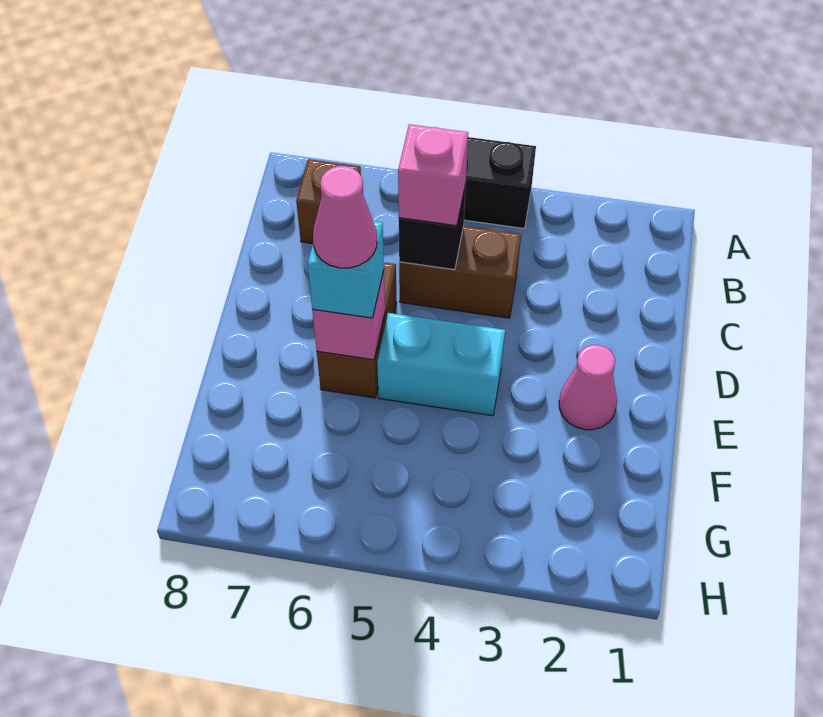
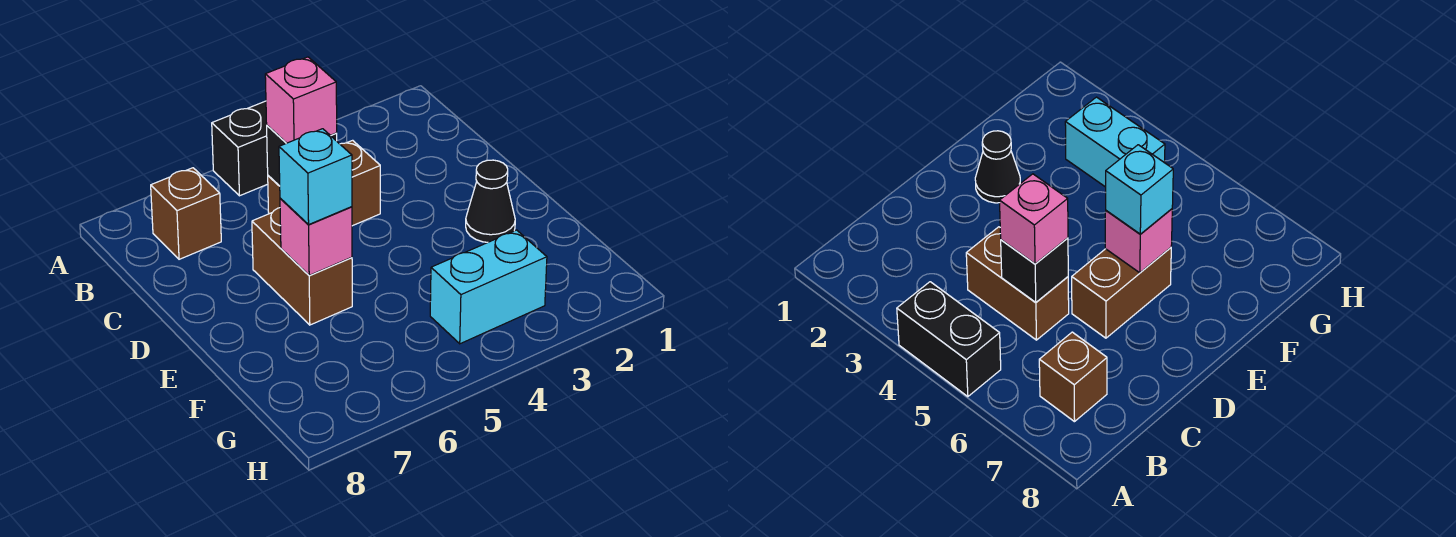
pink 1x1 cone [559,345,617,430] -> black 1x1 cone [466,160,515,242]
cyan 1x2 brick [377,313,505,416] -> cyan 1x2 brick moved to [430,230,547,344]
pink 1x1 cone [313,166,377,268] -> none

